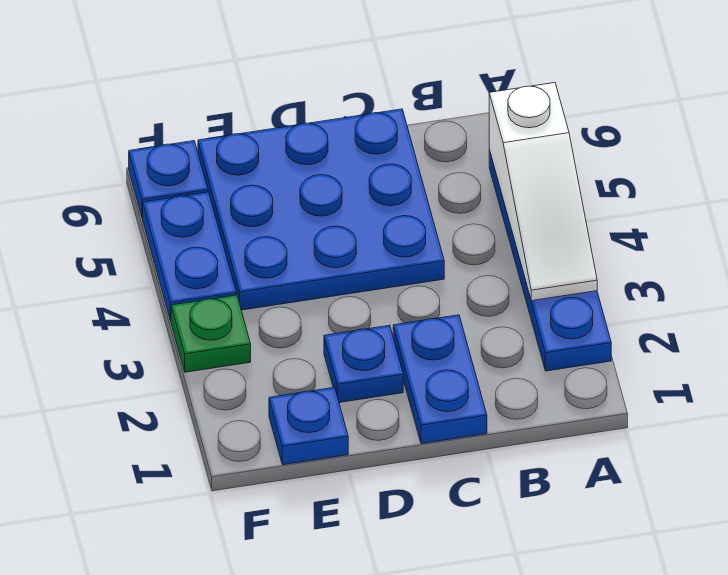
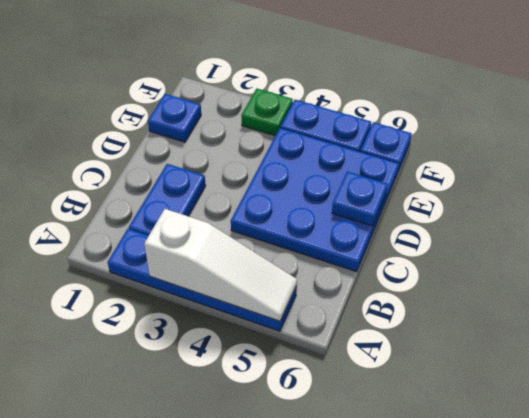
white 1x3 slope [489,83,597,301] -> white 1x3 slope turned to [144,209,297,321]
blue 1x2 plate [393,315,487,444] -> blue 1x2 plate turned to [129,164,206,236]
blue 1x1 plate [324,325,403,402] -> blue 1x1 plate moved to [332,172,388,226]

